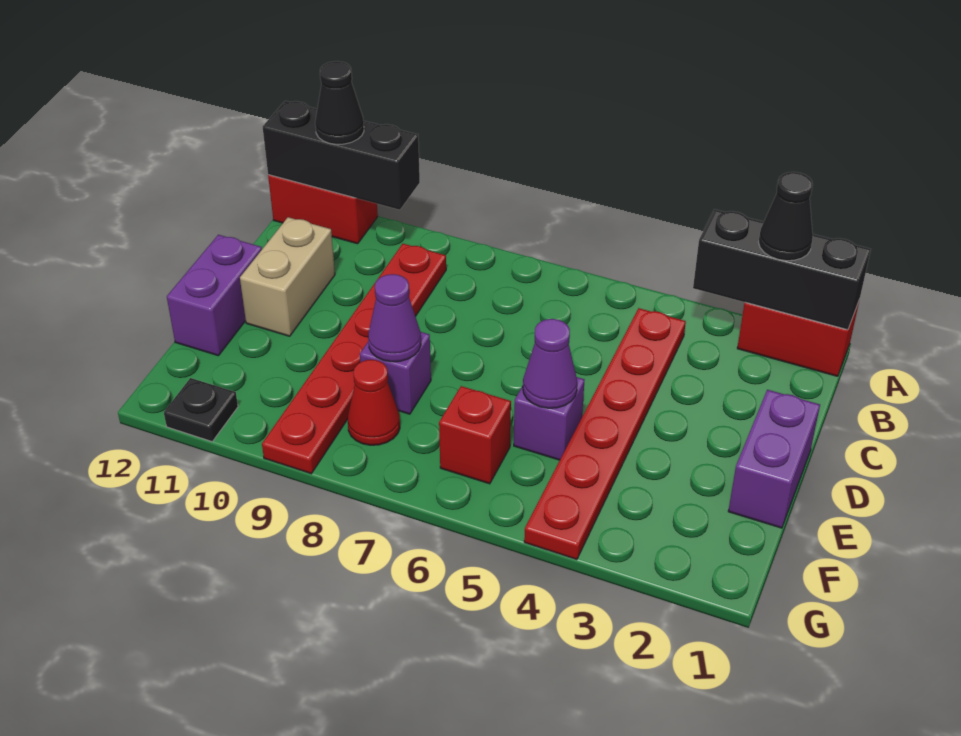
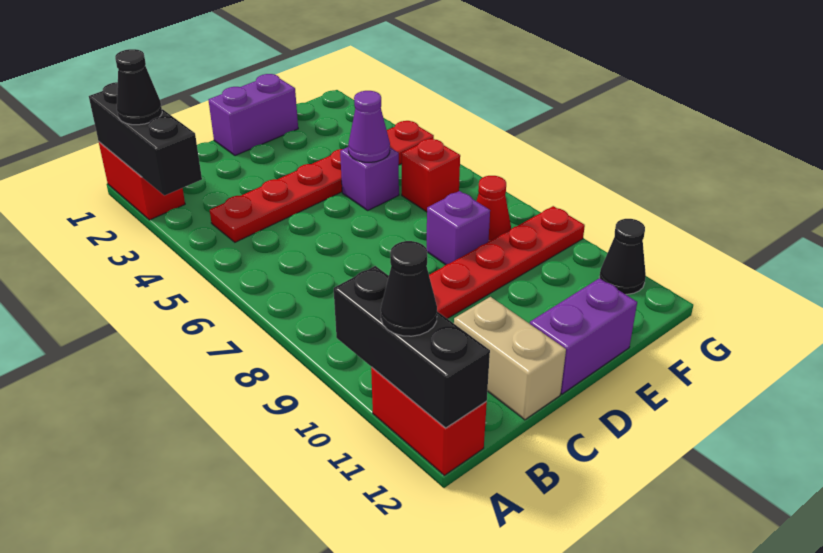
tan 1x2 brick [240,217,335,336] -> tan 1x2 brick turned to [454,297,566,420]
purple 1x1 cone [368,274,421,362] -> none
black 1x1 plate [164,378,238,442] -> black 1x1 cone [599,219,646,294]

